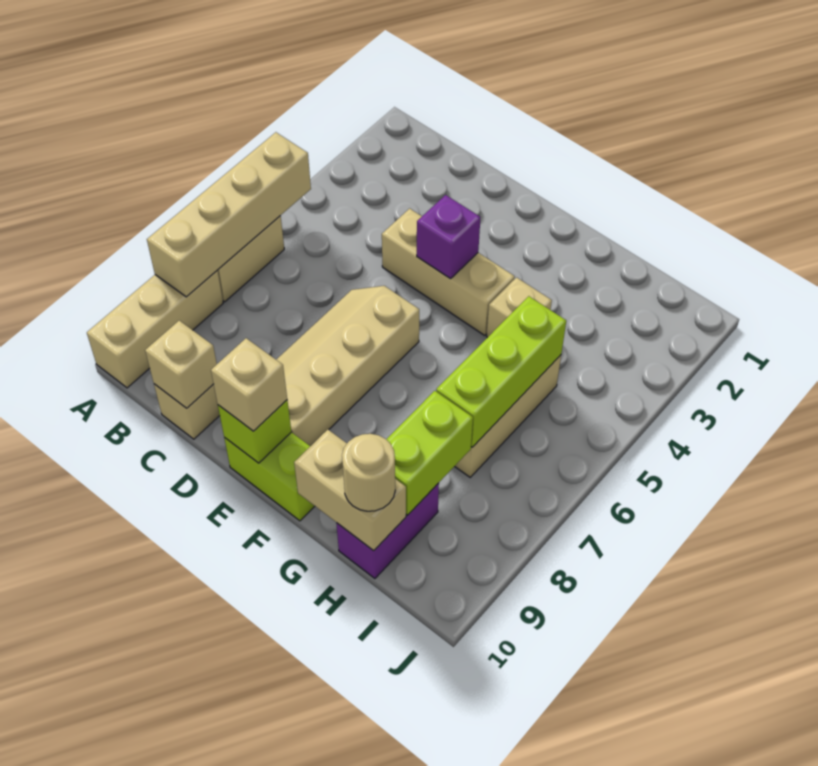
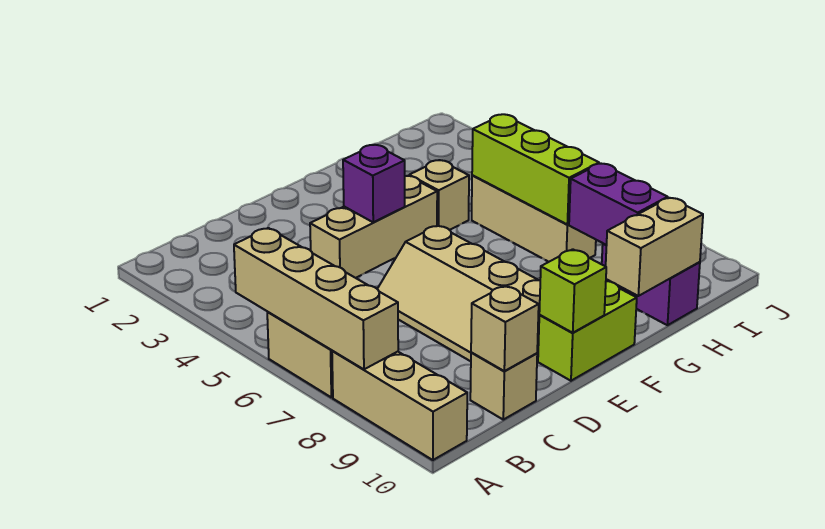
tan 1x1 brick [211,338,287,431] -> none
lime 1x2 brick [386,391,473,515] -> purple 1x2 brick [569,164,668,245]
tan 1x1 round brick [342,434,395,511] -> none

